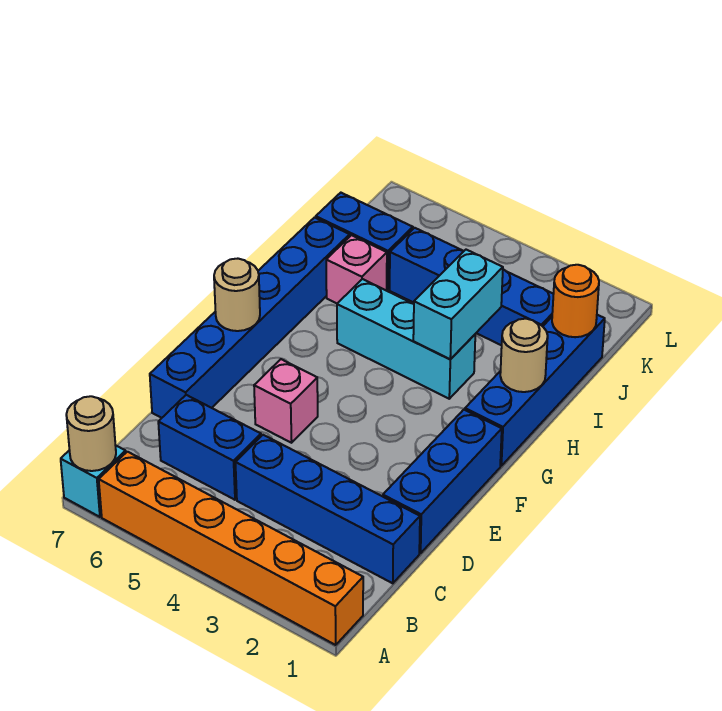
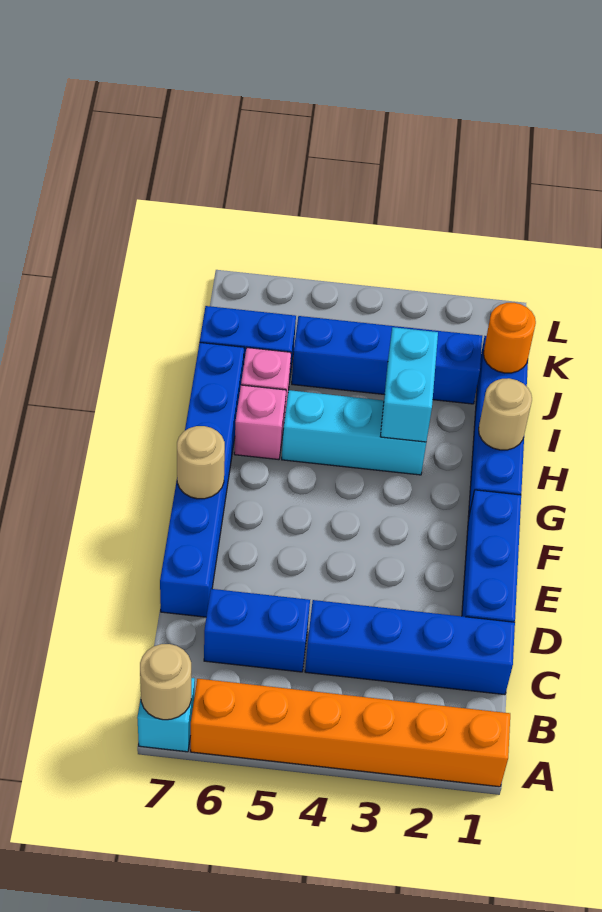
pink 1x1 brick [254,359,318,443] -> pink 1x1 brick moved to [234,385,286,460]

